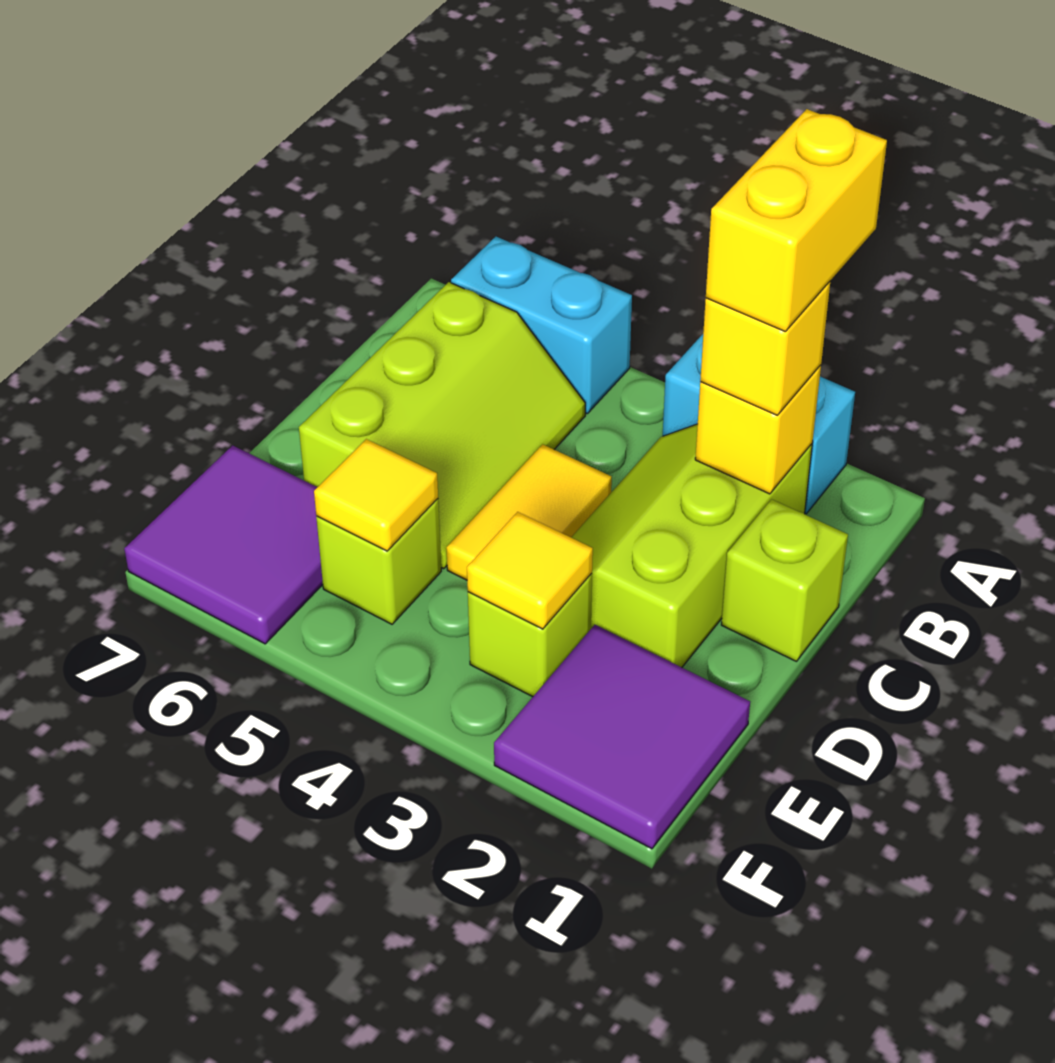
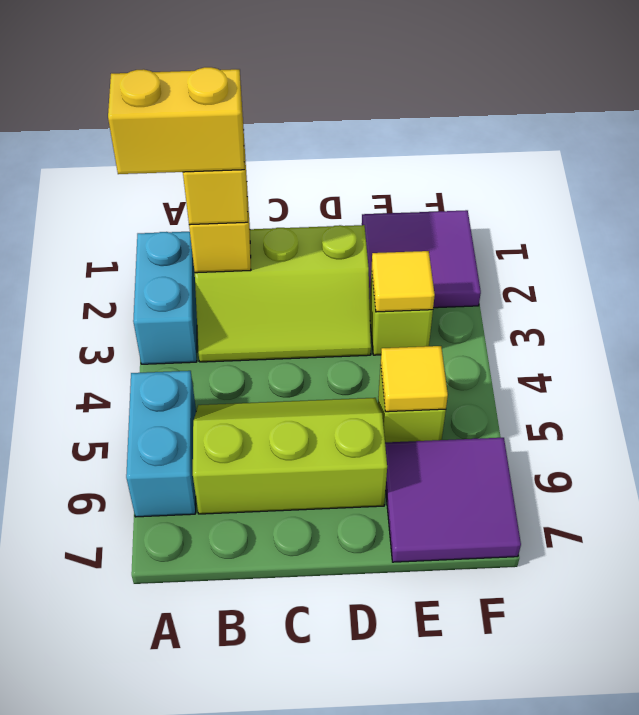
lime 1x1 brick [721,499,848,661] -> none
yellow 1x2 tile [446,444,612,580] -> none

